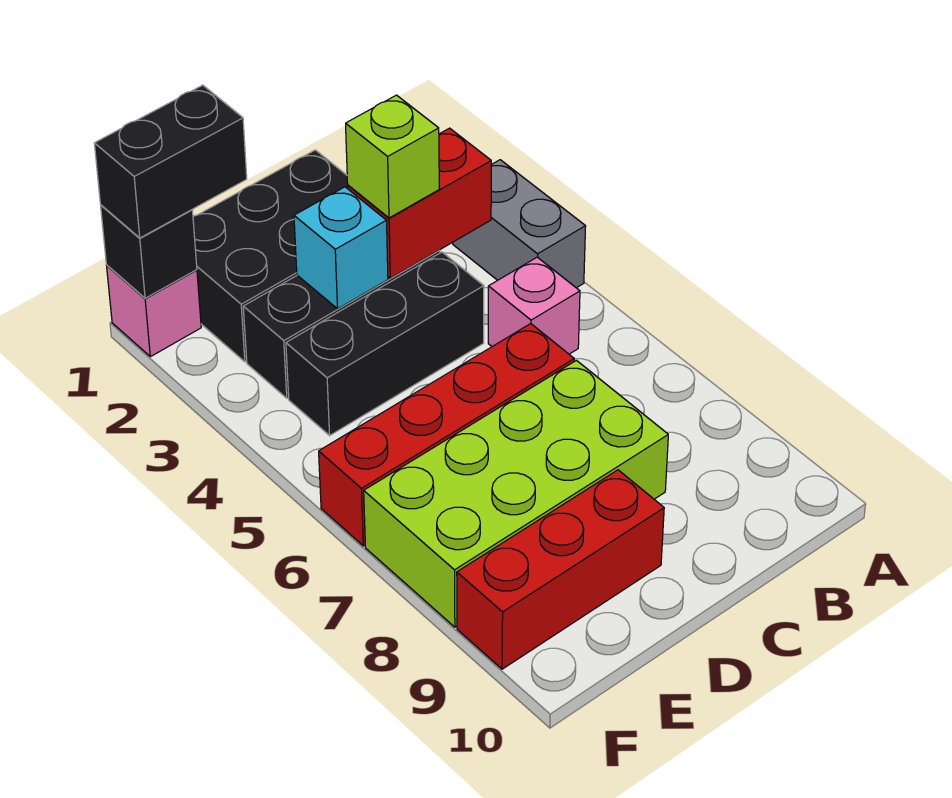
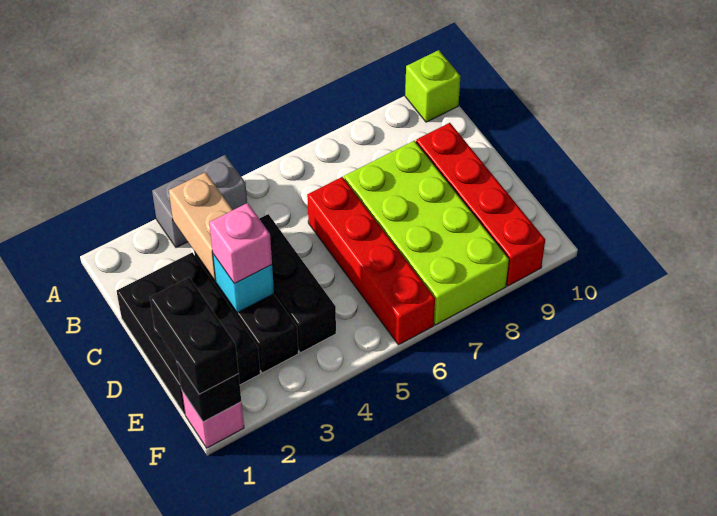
red 1x2 brick [348,128,491,278] -> tan 1x2 brick [169,172,233,281]
pink 1x1 brick [488,257,580,354] -> pink 1x1 brick moved to [209,203,272,284]
lime 1x1 brick [346,95,439,218] -> lime 1x1 brick moved to [405,50,461,122]
red 1x3 brick [457,470,664,669] -> red 1x4 brick [416,123,545,286]

